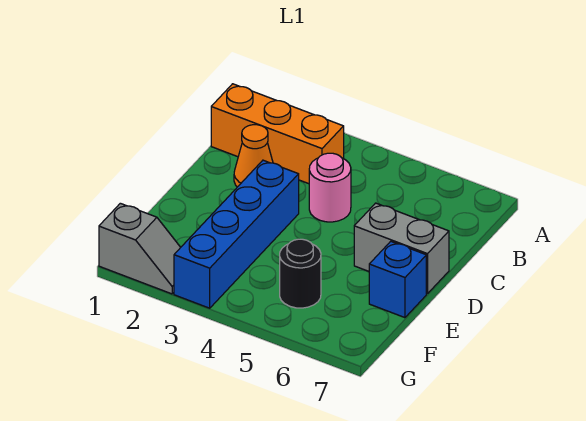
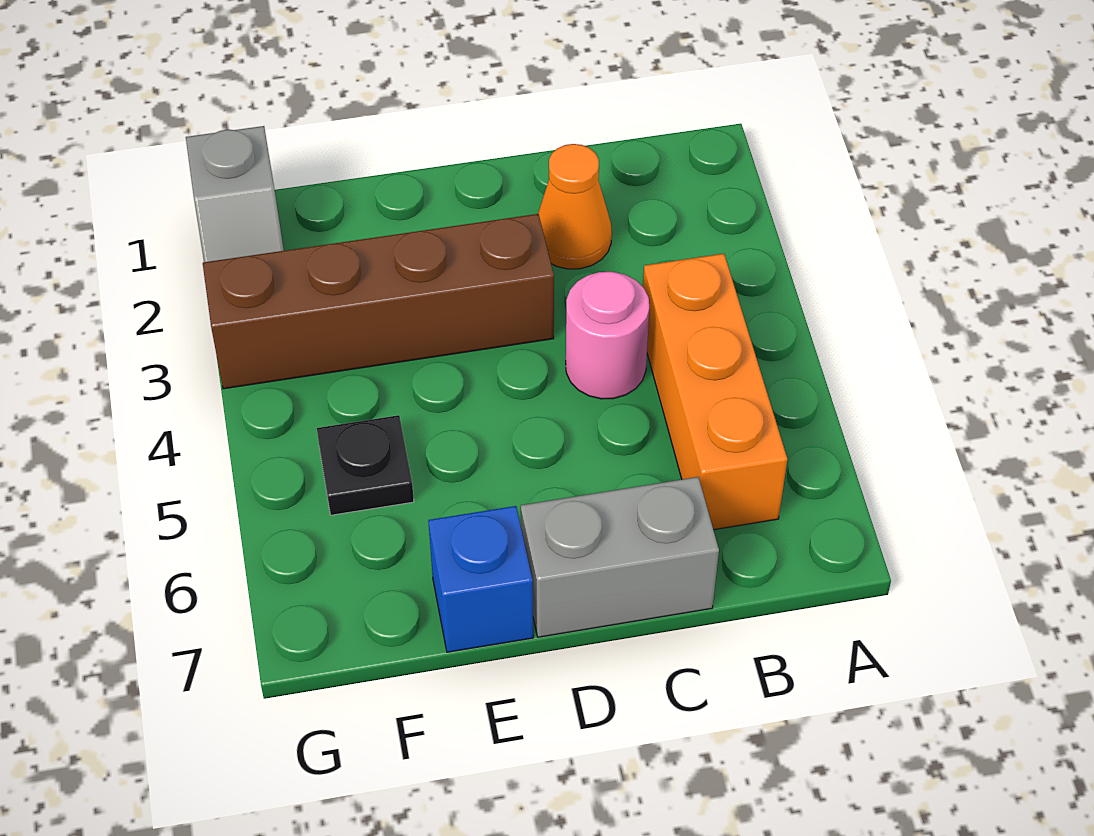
orange 1x3 brick [211,84,344,184] -> orange 1x3 brick moved to [643,254,787,530]
blue 1x4 brick [174,160,299,308] -> brown 1x4 brick [203,214,554,389]
grey 1x2 brick [354,203,449,294] -> grey 1x2 brick turned to [521,477,719,637]
black 1x1 round brick [280,239,321,308] -> black 1x1 plate [317,415,414,515]

